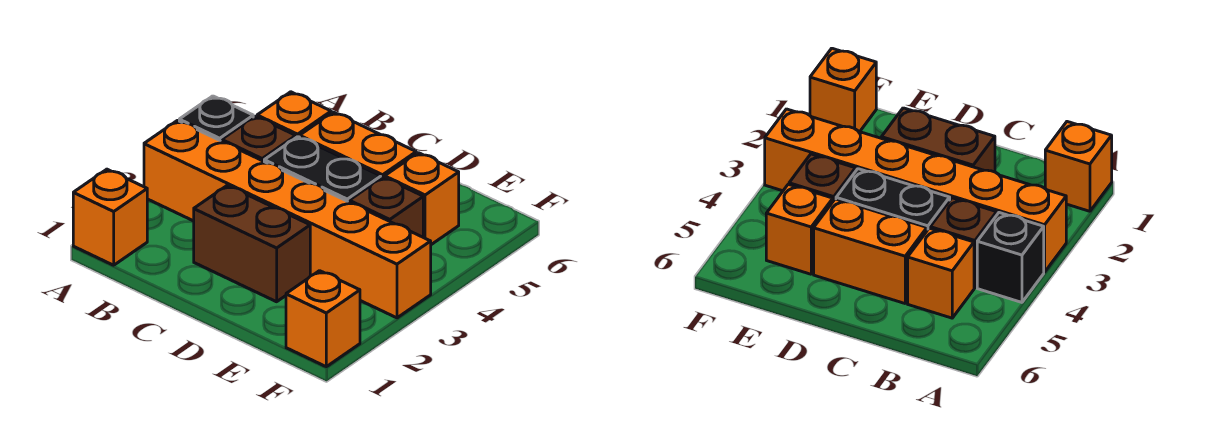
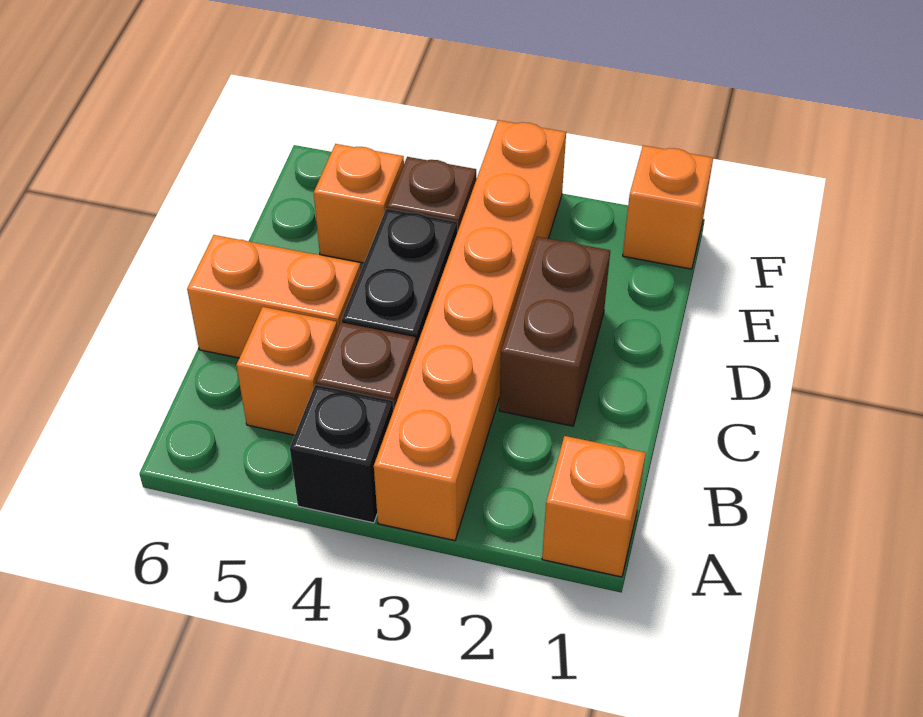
orange 1x2 brick [300,112,416,178] -> orange 1x2 brick turned to [187,235,361,358]

